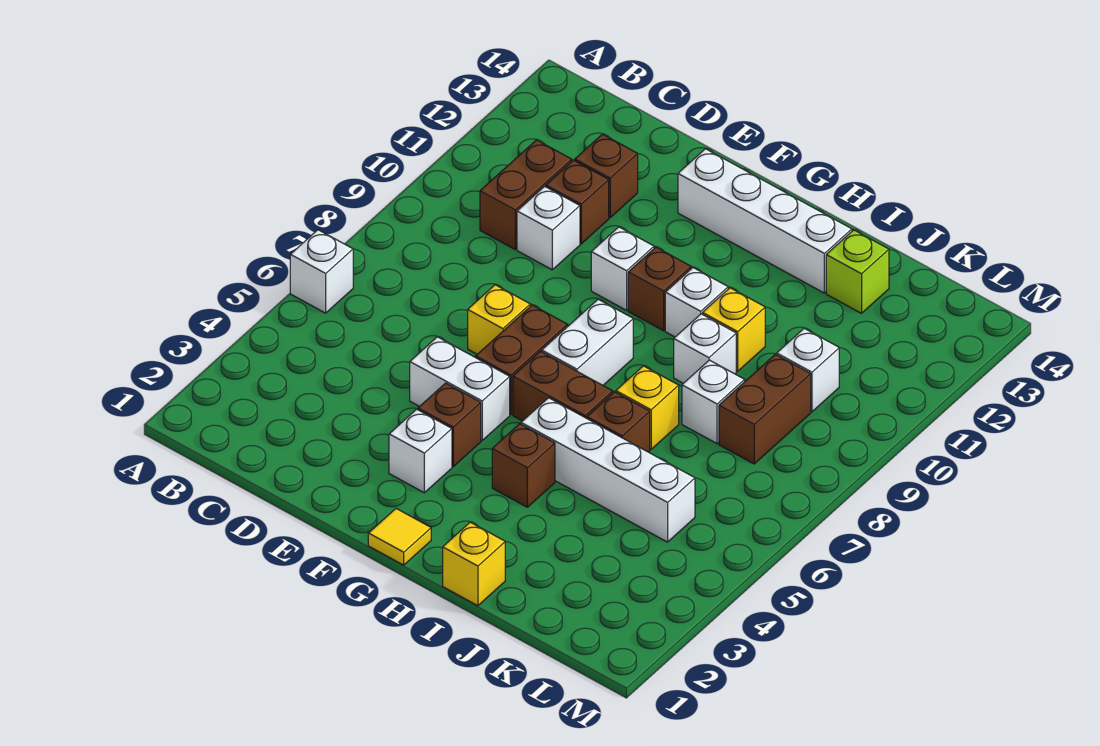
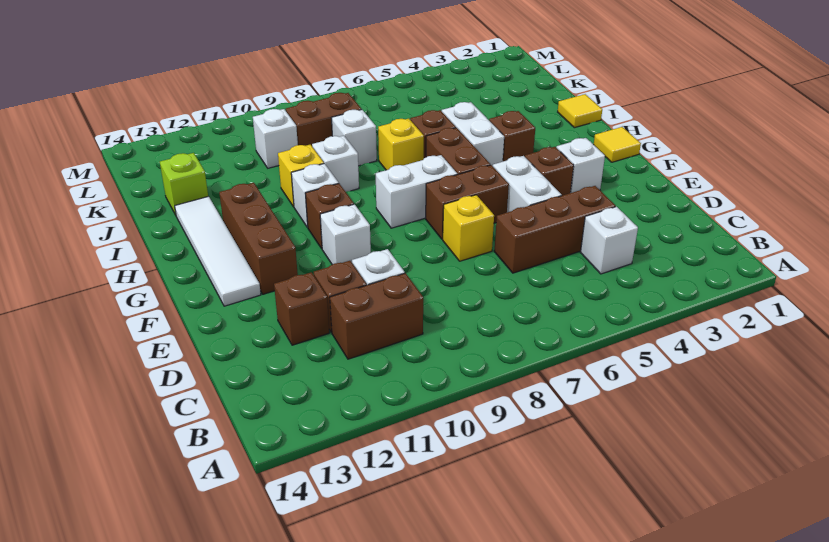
white 1x1 brick [290,230,353,313] -> white 1x1 brick moved to [580,207,638,274]
none -> brown 1x3 brick [494,186,616,273]
none -> brown 1x3 brick [219,183,298,294]
white 1x4 brick [678,149,852,293] -> white 1x4 tile [175,196,261,306]
white 1x4 brick [521,398,695,542] -> white 1x2 brick [442,102,504,166]
yellow 1x1 brick [443,522,505,606] -> yellow 1x1 tile [558,94,602,128]

